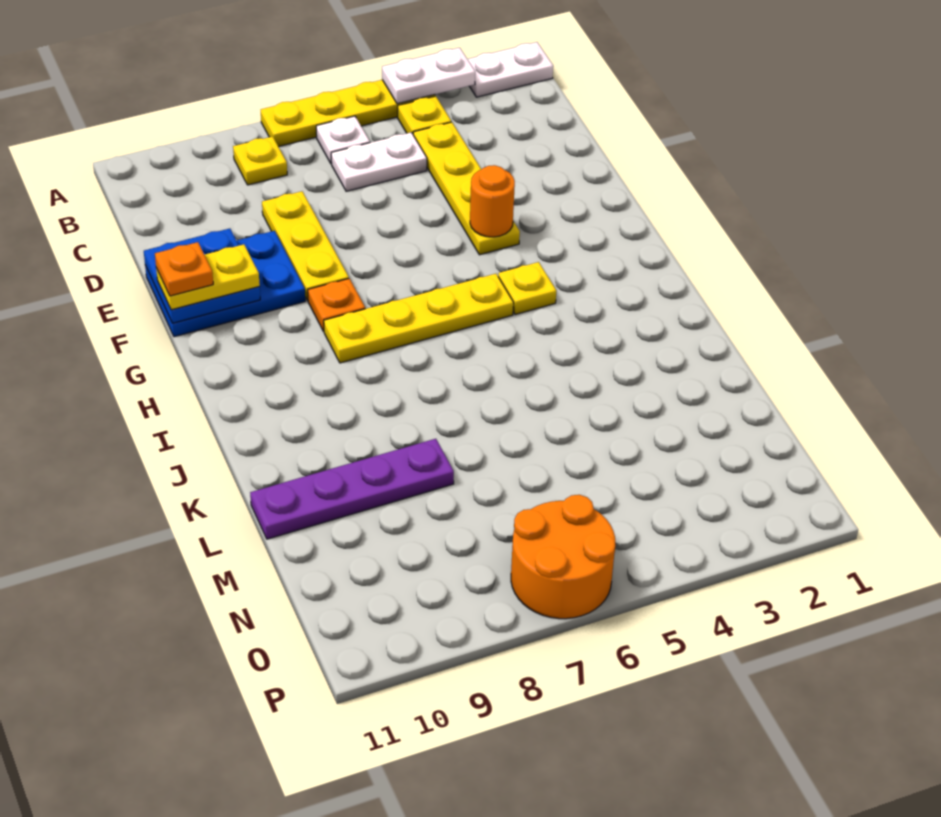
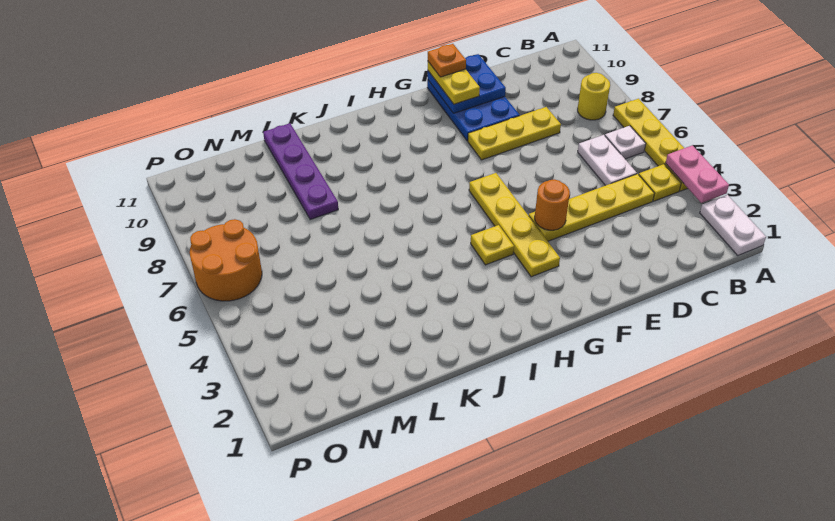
white 1x2 plate [382,48,475,104] -> pink 1x2 plate [666,145,729,203]
yellow 1x1 plate [233,136,287,185] -> yellow 1x1 round brick [578,73,610,120]
orange 1x1 plate [308,279,365,332] -> none
yellow 1x4 plate [324,274,514,363] -> yellow 1x4 plate moved to [469,173,560,277]

